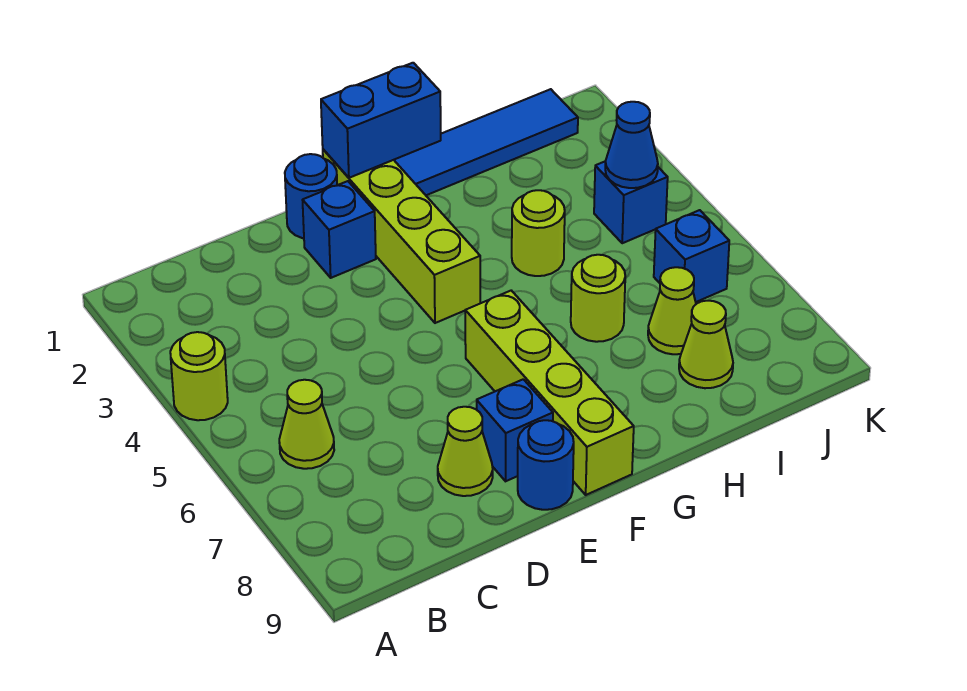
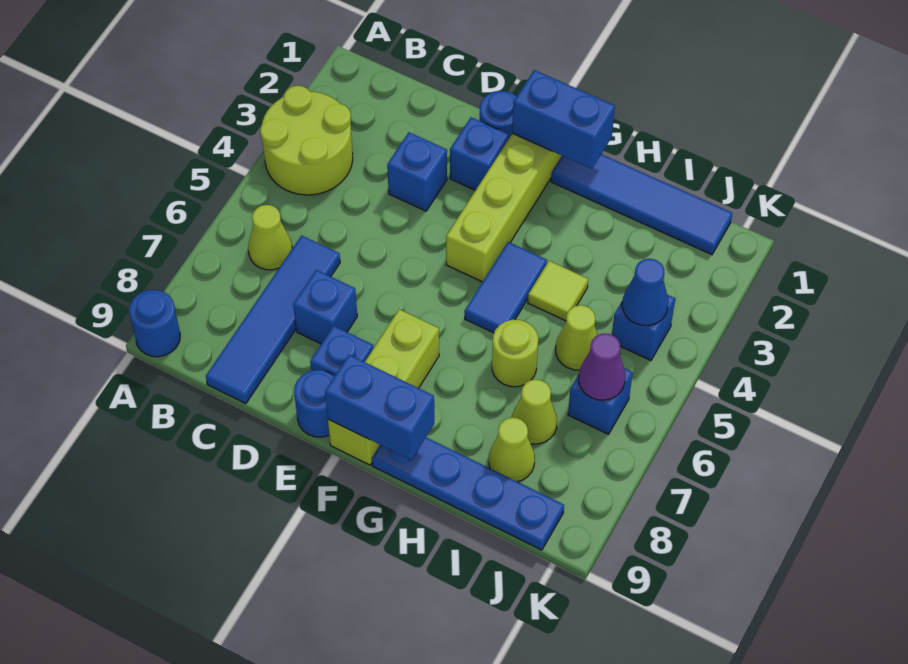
lime 1x1 round brick [170,332,228,420] -> lime 2x2 round brick [260,86,353,195]
none -> blue 1x1 round brick [129,290,180,357]
none -> blue 1x4 tile [206,235,340,404]
none -> blue 1x1 brick [387,132,447,211]
none -> blue 1x1 brick [293,270,357,344]
lime 1x1 cone [438,407,493,496] -> lime 1x1 cone moved to [556,305,598,370]
lime 1x4 brick [465,291,634,495] -> lime 1x3 brick [328,309,439,465]
none -> blue 1x2 brick [325,355,434,460]
none -> blue 1x2 tile [465,242,547,333]
none -> blue 1x4 plate [372,437,564,550]
lime 1x1 round brick [512,190,565,276] -> lime 1x1 tile [528,261,588,321]
none -> purple 1x1 cone [579,333,625,400]

